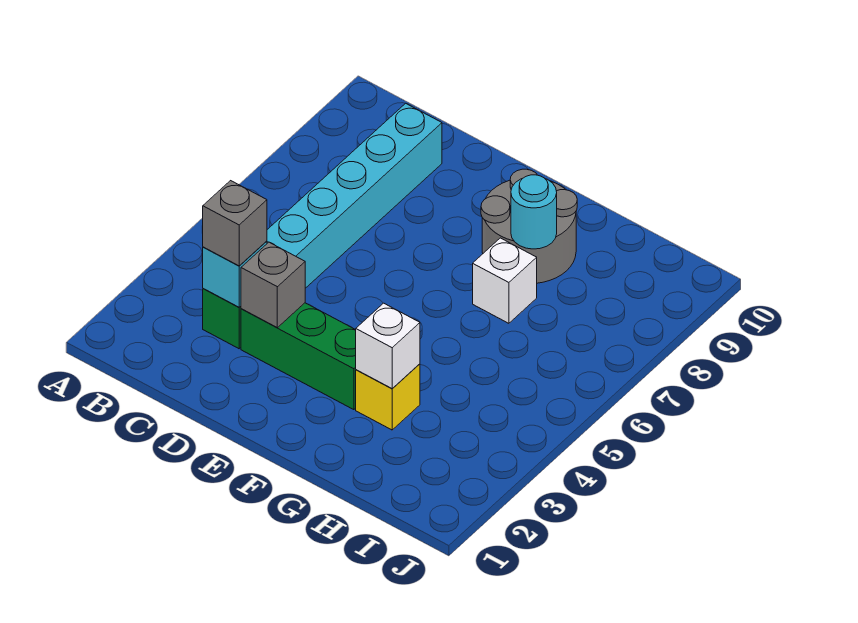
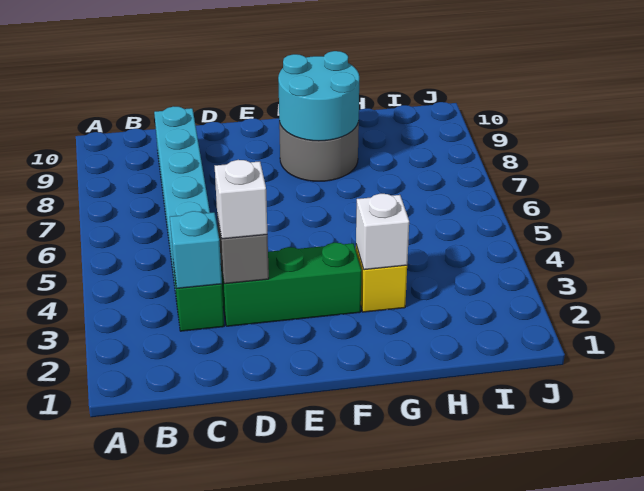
grey 1x1 brick [202,181,267,266] -> none
white 1x1 brick [473,238,537,323] -> white 1x1 brick moved to [215,160,267,239]
cyan 1x1 round brick [511,175,557,249] -> cyan 2x2 round brick [278,51,359,141]

